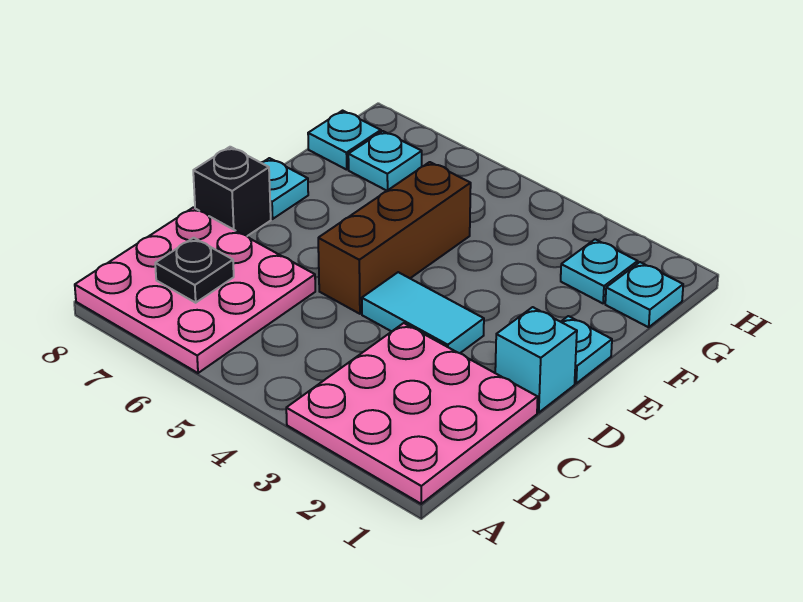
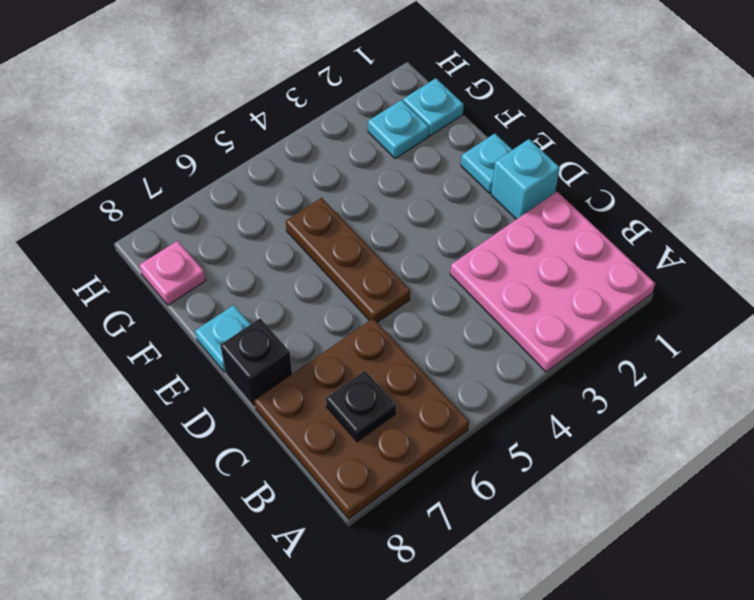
pink 3x3 plate [75,208,315,373] -> brown 3x3 plate [254,319,469,519]
cyan 1x2 tile [362,272,484,353] -> none
brown 1x3 brick [318,162,471,314] -> brown 1x3 plate [286,198,410,322]
cyan 1x1 plate [348,131,422,191] -> none
cyan 1x1 plate [308,111,381,170] -> pink 1x1 plate [139,241,206,305]

